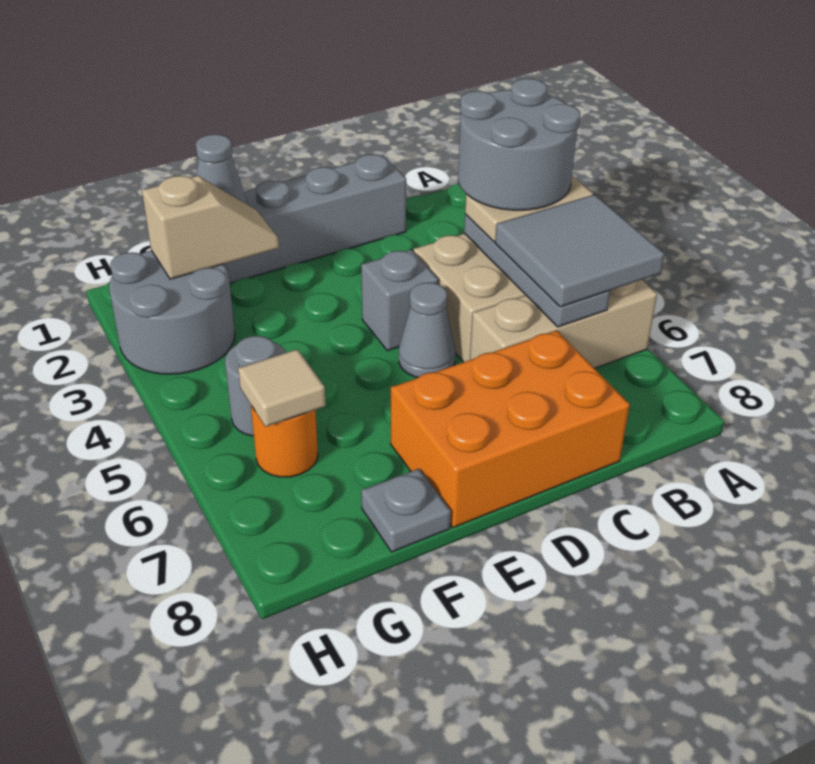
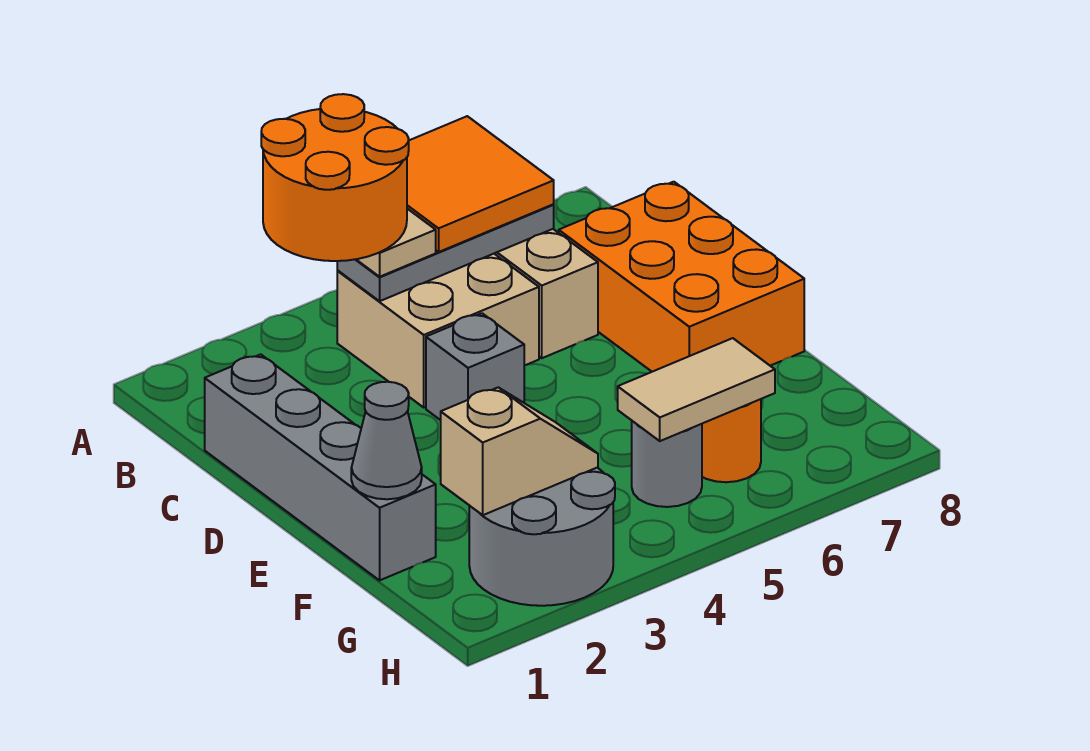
grey 2x2 round brick [458,79,580,210] -> orange 2x2 round brick [261,94,409,261]
grey 2x2 tile [495,195,665,307] -> orange 2x2 tile [407,116,554,252]
grey 1x1 cone [399,282,455,377] -> none
tan 1x2 slope [142,176,279,279] -> tan 1x2 slope turned to [441,387,598,515]
grey 1x1 plate [361,469,451,552] -> none
tan 1x1 tile [238,349,326,427] -> tan 1x2 tile [618,338,775,441]

